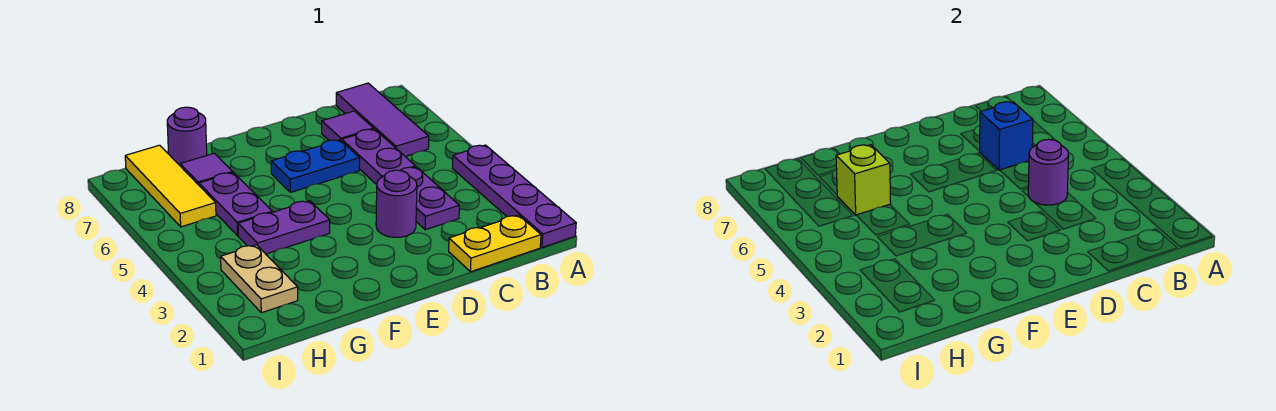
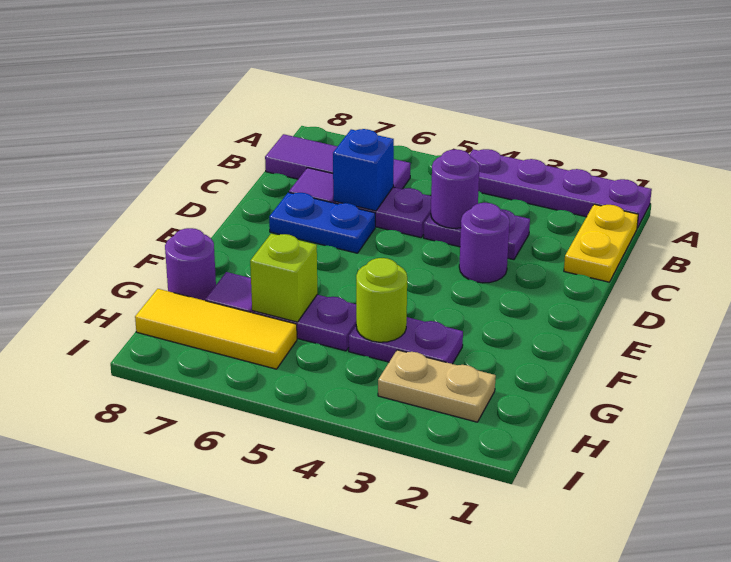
blue 1x2 plate [271,140,360,192] -> blue 1x2 plate turned to [269,192,375,253]
purple 1x2 plate [238,201,330,254] -> purple 1x2 plate turned to [349,317,463,364]
none -> lime 1x1 round brick [356,258,407,342]

